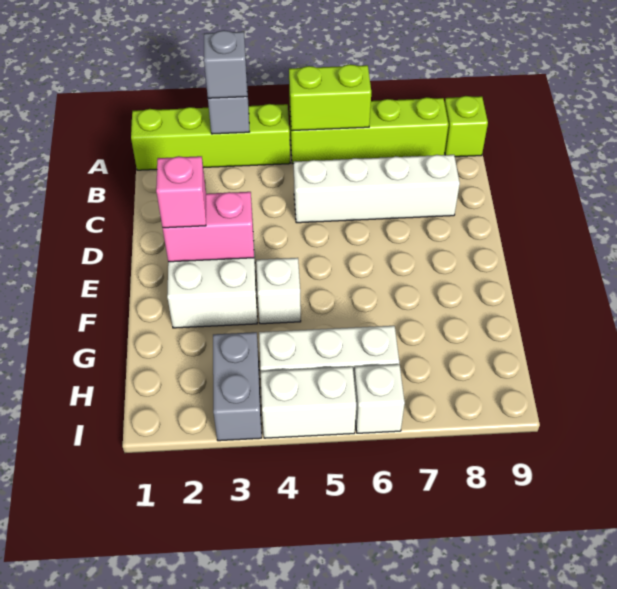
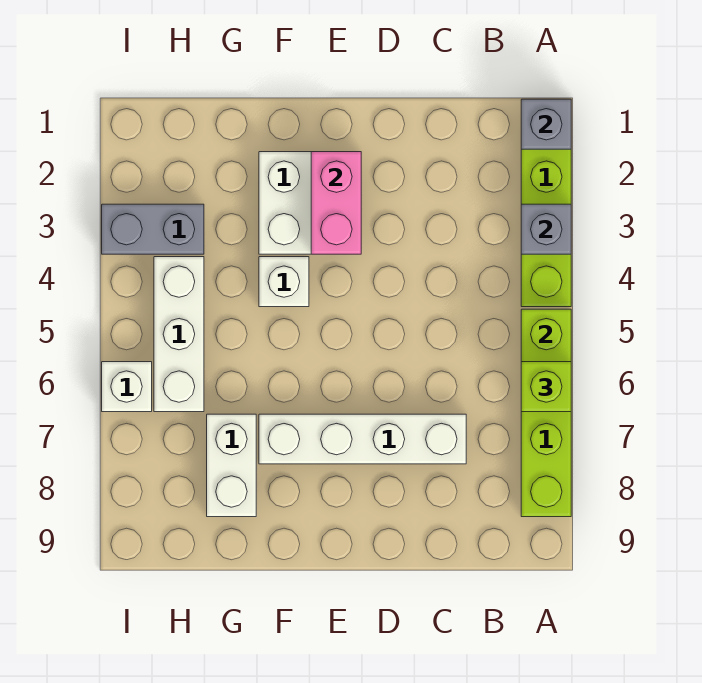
grey 1x1 brick [204,30,247,98] -> grey 1x1 brick moved to [521,99,571,149]
lime 1x1 brick [445,96,488,157] -> lime 1x1 brick moved to [521,362,571,412]
white 1x4 brick [294,155,460,223] -> white 1x4 brick turned to [259,414,466,464]
pink 1x1 brick [156,156,206,228] -> none
white 1x2 brick [261,367,356,438] -> white 1x2 brick moved to [207,414,256,517]

